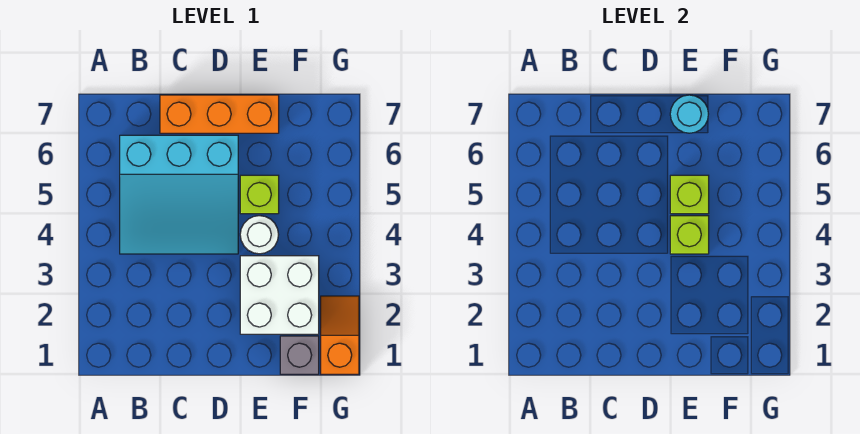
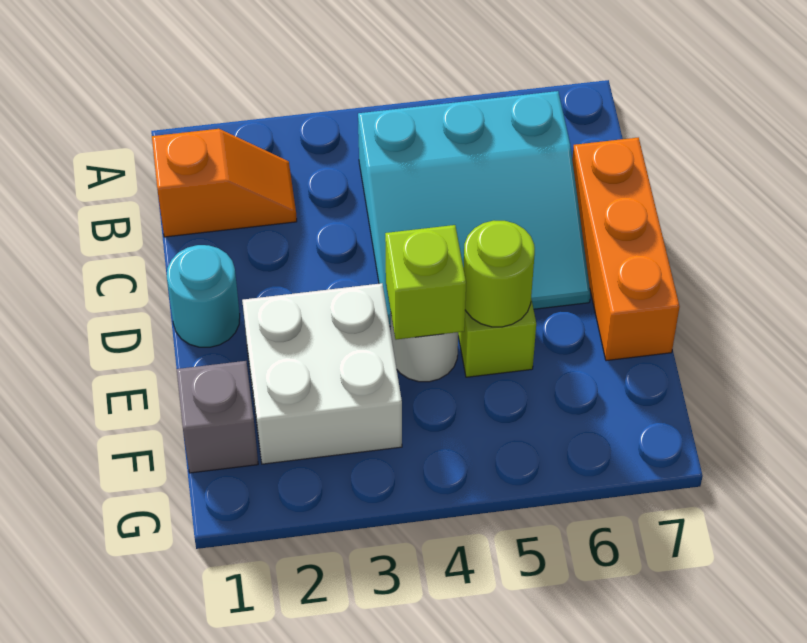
cyan 3x3 slope [120,135,238,254] -> cyan 3x3 slope turned to [358,91,591,326]
lime 1x1 brick [670,175,709,214] -> lime 1x1 round brick [463,221,535,327]
cyan 1x1 round brick [670,95,708,133] -> cyan 1x1 round brick moved to [167,245,240,347]
orange 1x2 slope [321,296,359,374] -> orange 1x2 slope moved to [152,129,297,237]

